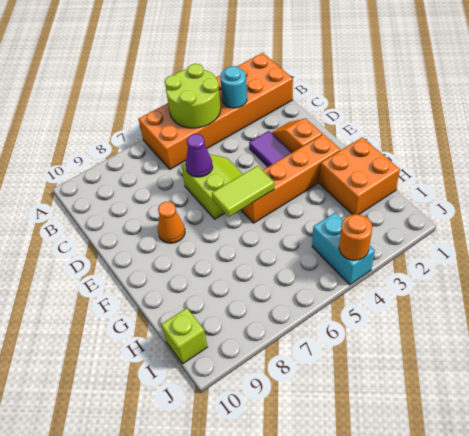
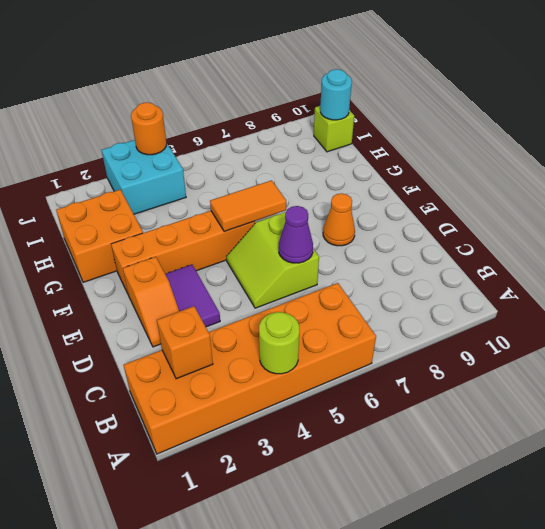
lime 2x2 round brick [165,64,221,128] -> lime 1x1 round brick [259,312,299,374]
none -> orange 1x1 brick [157,306,213,379]
cyan 1x1 round brick [220,66,247,108] -> cyan 1x1 round brick moved to [320,69,352,120]
lime 1x2 tile [212,166,274,217] -> orange 1x2 tile [210,180,286,232]
cyan 1x2 brick [312,213,375,285] -> cyan 2x2 brick [102,140,186,214]

